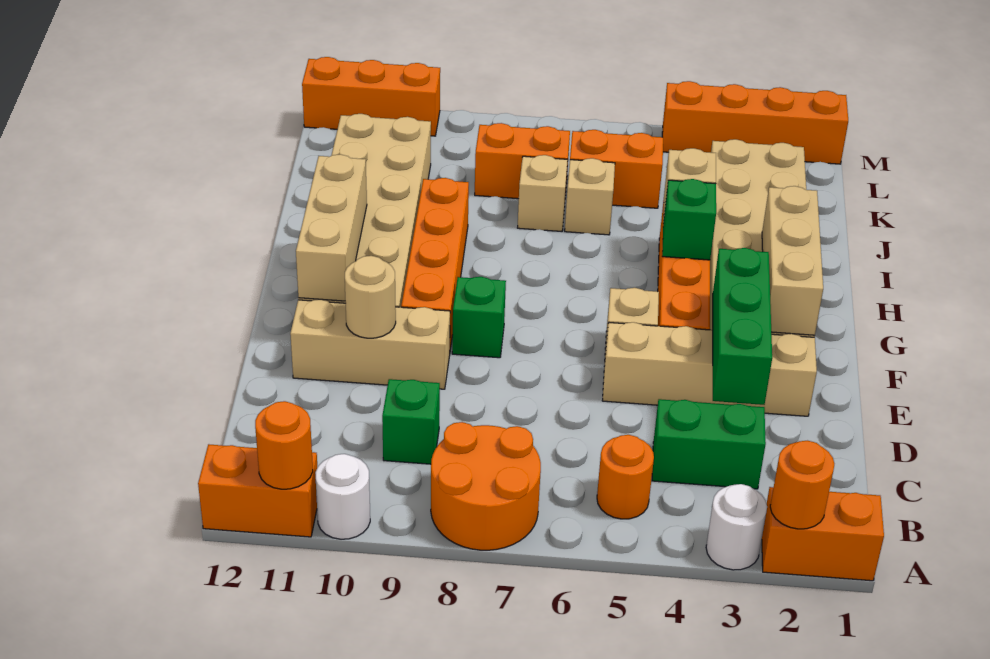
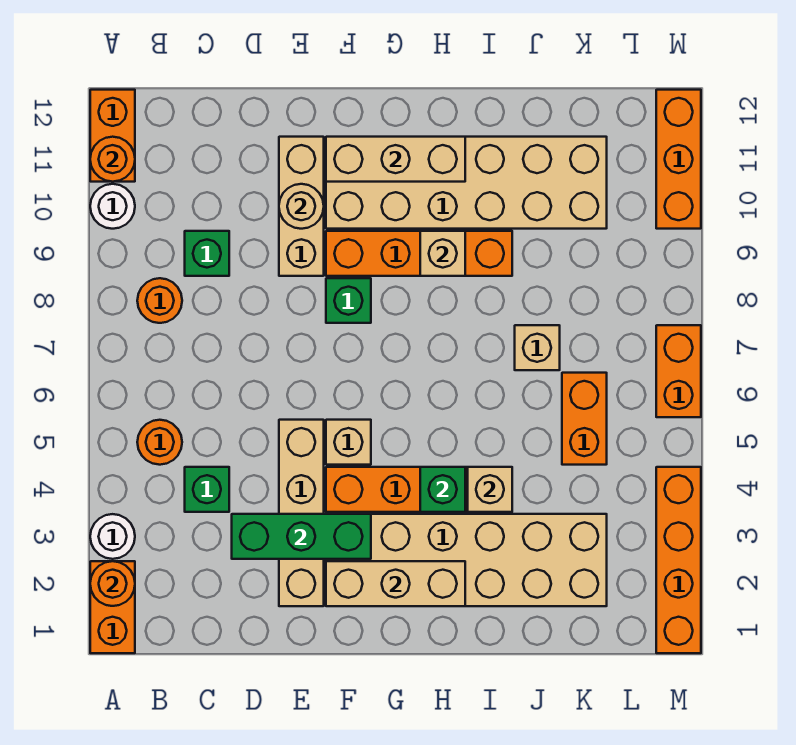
orange 2x2 round brick [431,422,541,550] -> orange 1x1 round brick [137,278,182,323]
green 1x2 brick [652,399,766,489] -> green 1x1 brick [185,467,229,512]
tan 1x1 brick [565,158,615,235] -> tan 1x1 brick moved to [420,231,465,276]
orange 1x2 brick [475,123,570,199] -> orange 1x2 brick moved to [656,325,701,417]

